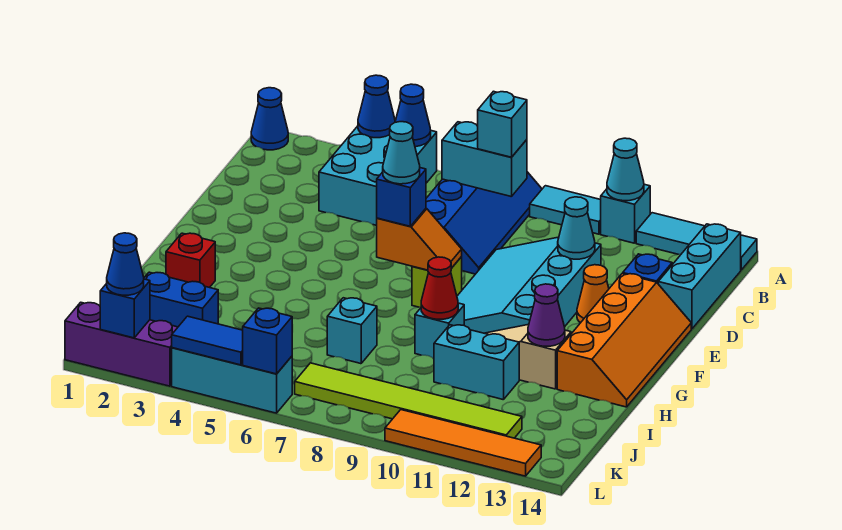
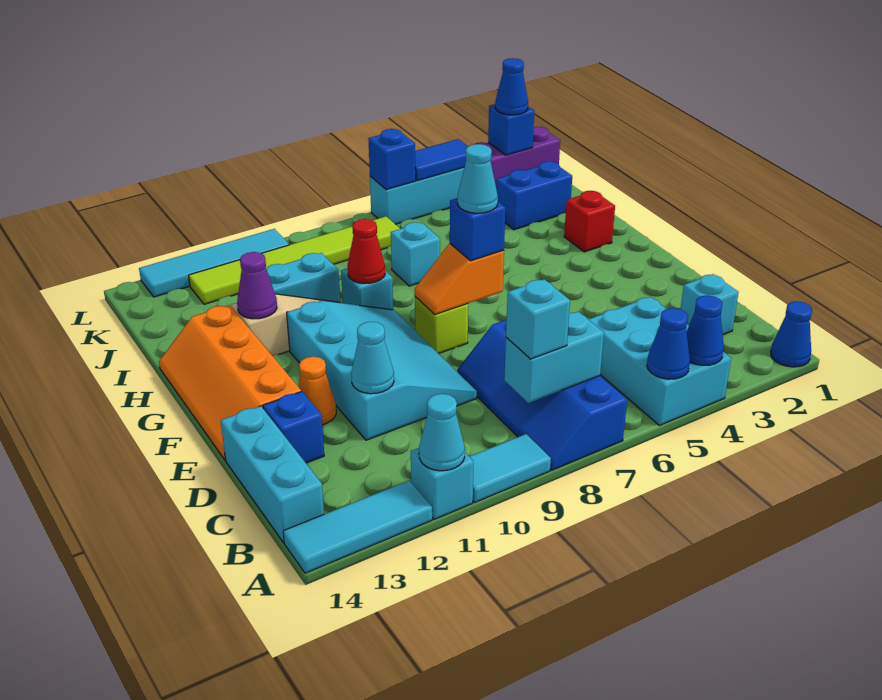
none -> cyan 1x1 brick [680,274,739,335]
orange 1x4 tile [385,410,541,476] -> cyan 1x4 tile [139,229,289,297]

